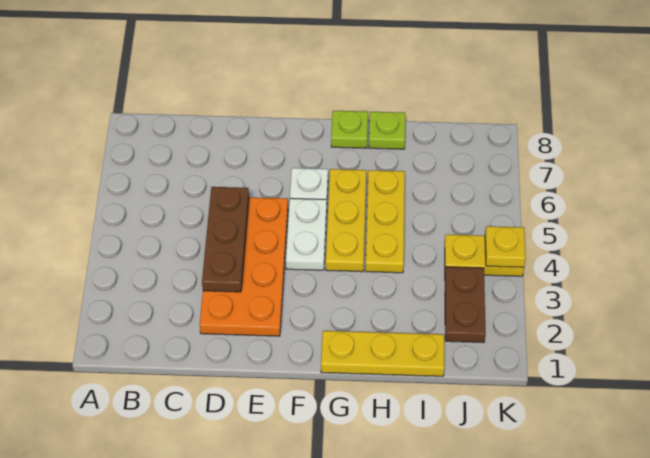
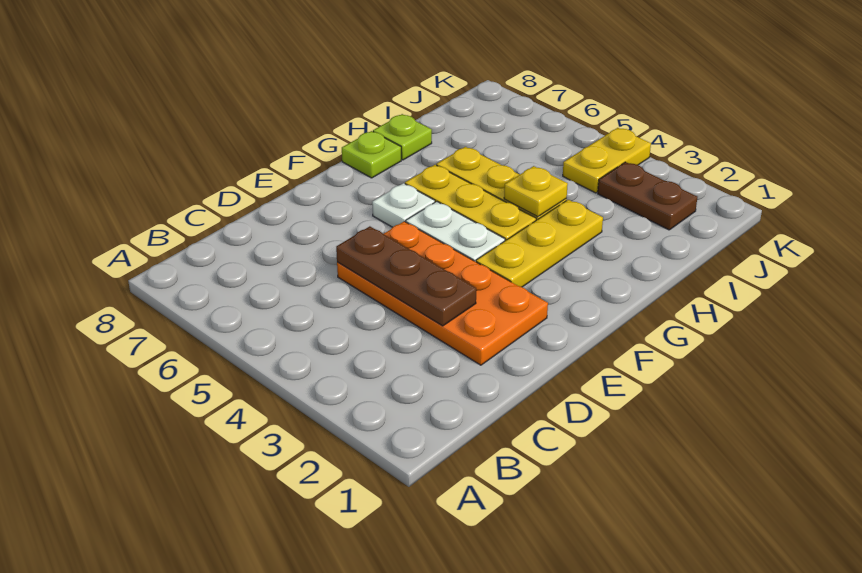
yellow 1x3 plate [321,331,444,376] -> yellow 1x3 plate moved to [476,200,603,287]
yellow 1x1 plate [485,226,526,267] -> yellow 1x1 plate moved to [504,166,568,217]

